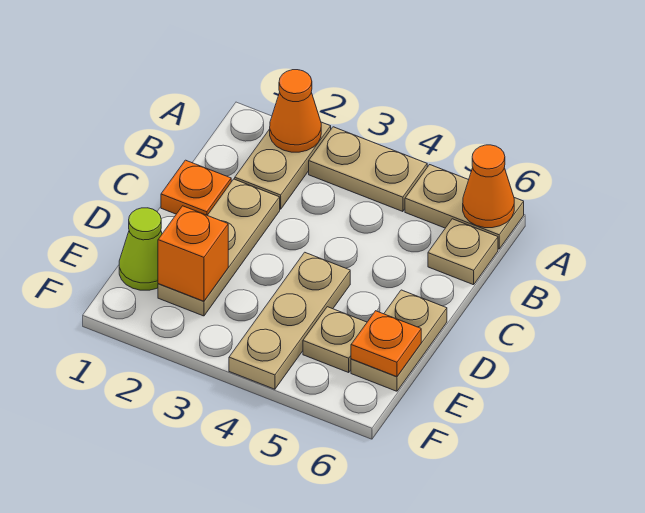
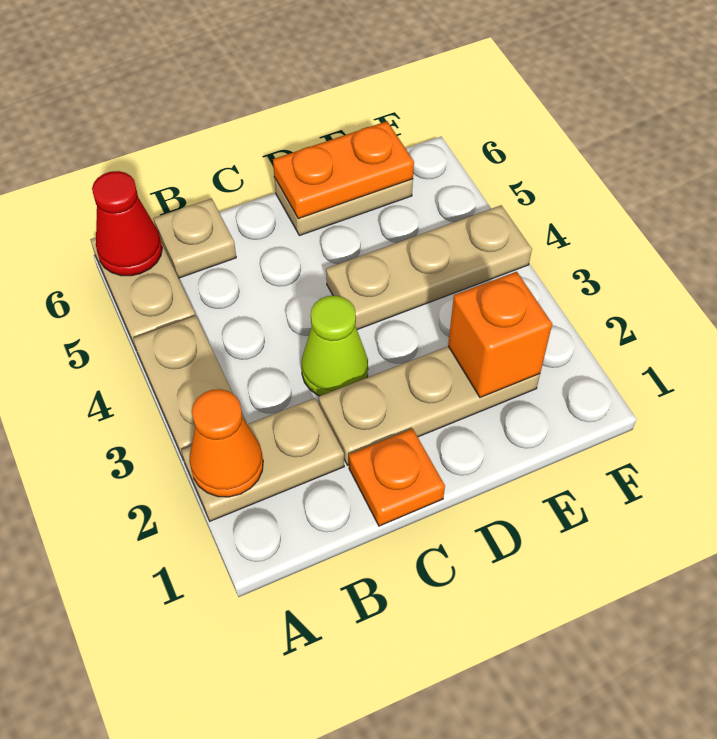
orange 1x1 cone [463,145,514,228] -> red 1x1 cone [92,171,162,276]
lime 1x1 cone [119,208,162,290] -> lime 1x1 cone moved to [301,296,368,396]
tan 1x1 plate [303,307,367,372] -> none
orange 1x1 plate [351,311,421,377] -> orange 1x2 plate [273,121,414,219]

